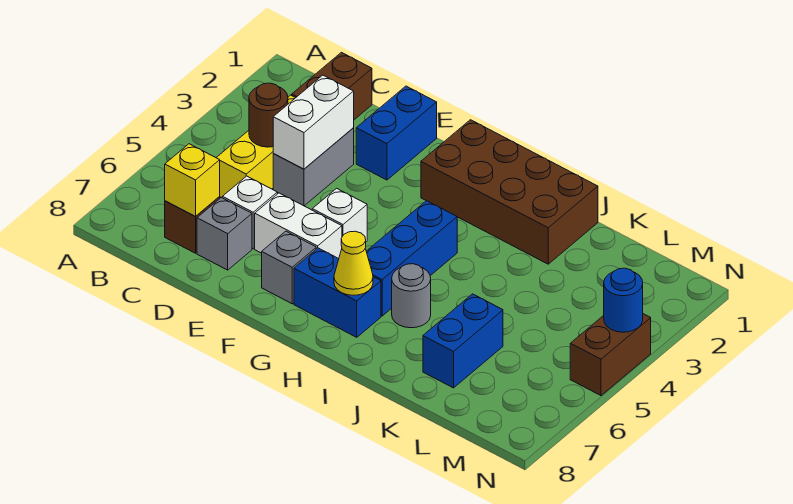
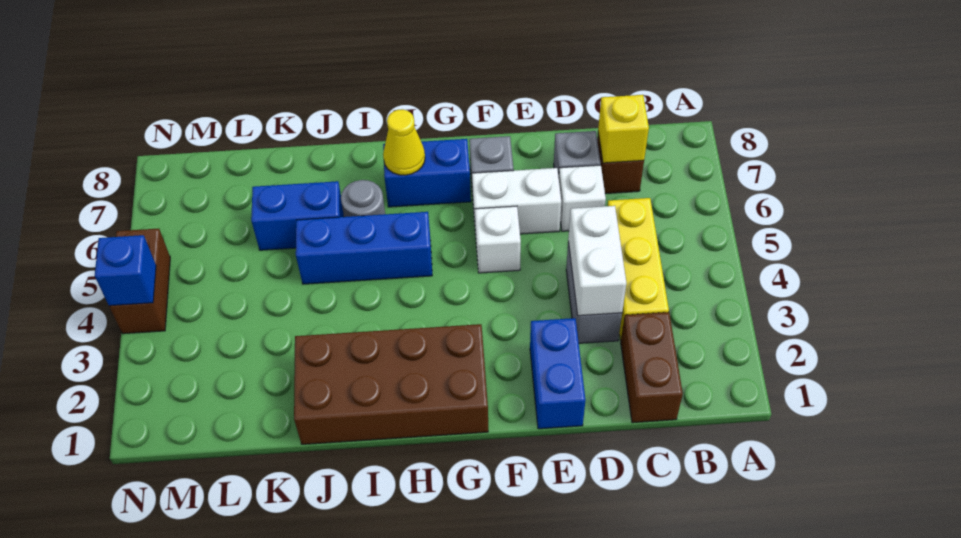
brown 1x1 round brick [249,83,288,147] -> none
blue 1x3 brick [366,201,457,316] -> blue 1x3 brick turned to [296,212,432,284]
blue 1x2 brick [423,294,503,388] -> blue 1x2 brick turned to [251,181,344,250]
blue 1x1 round brick [604,268,643,332] -> blue 1x1 brick [95,235,156,306]

